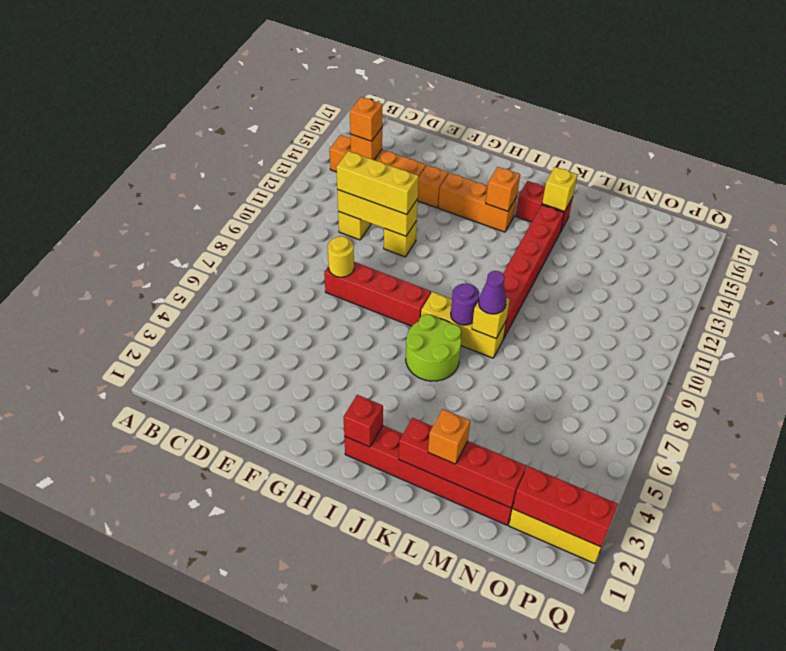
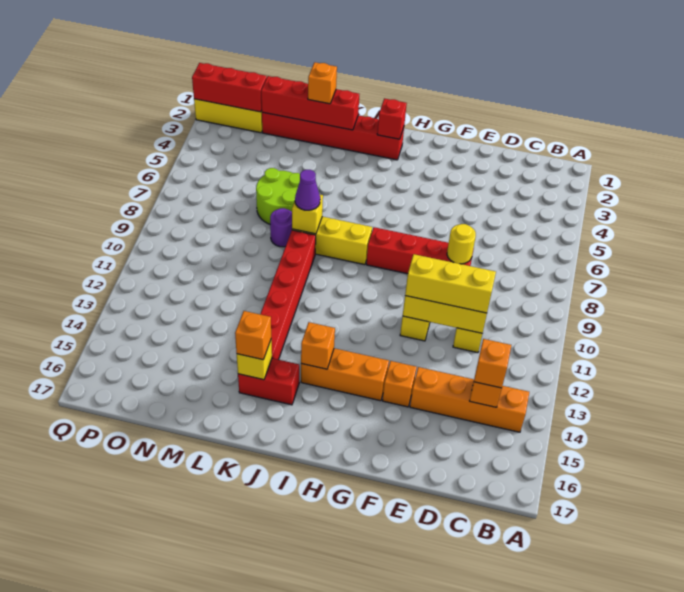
lime 2x2 round brick [406,314,461,381] -> lime 2x2 round brick moved to [256,168,300,224]
purple 1x1 round brick [451,283,479,325] -> purple 1x1 round brick moved to [270,208,292,247]
none -> orange 1x1 brick [235,311,271,360]

